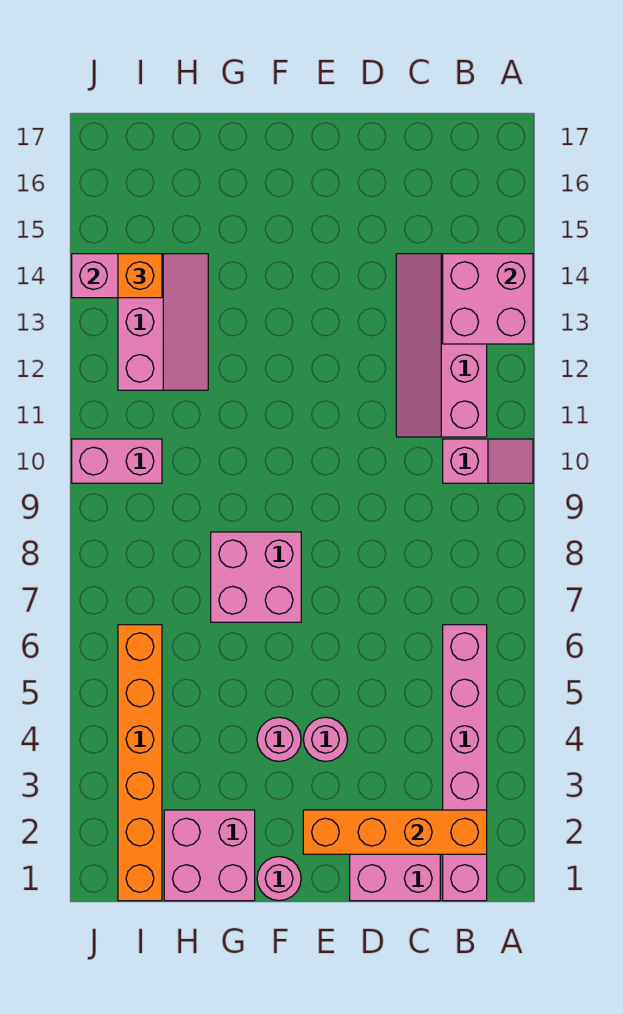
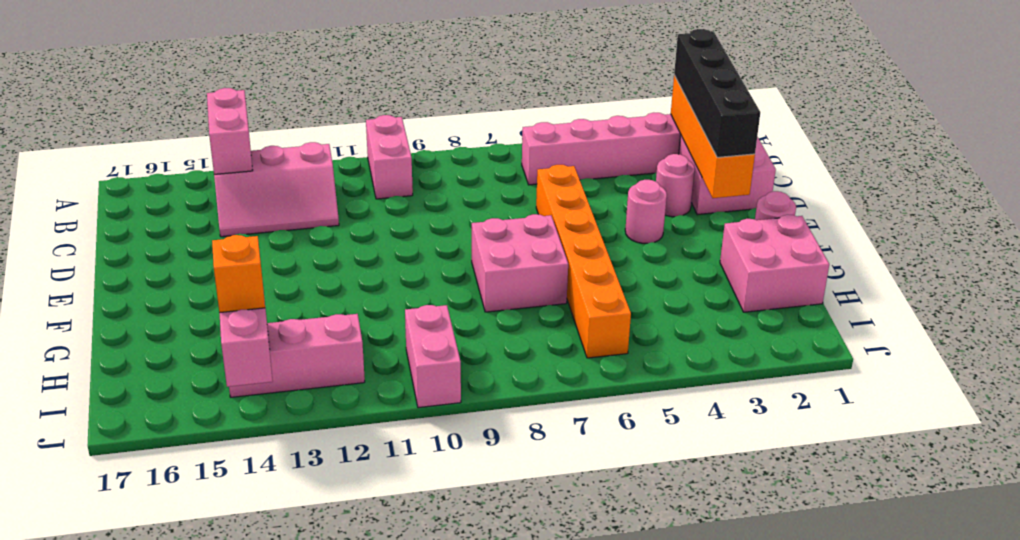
pink 1x2 slope [443,439,533,483] -> pink 1x2 brick [366,115,413,199]
pink 2x2 brick [443,254,533,344] -> pink 1x2 brick [207,88,253,174]
none -> black 1x4 brick [674,29,760,157]
pink 2x4 slope [396,254,487,437] -> pink 2x3 slope [214,142,339,237]
pink 1x1 round brick [257,717,301,761] -> pink 1x1 round brick moved to [656,154,695,217]
orange 1x6 brick [118,625,162,901] -> orange 1x6 brick turned to [536,165,631,358]

